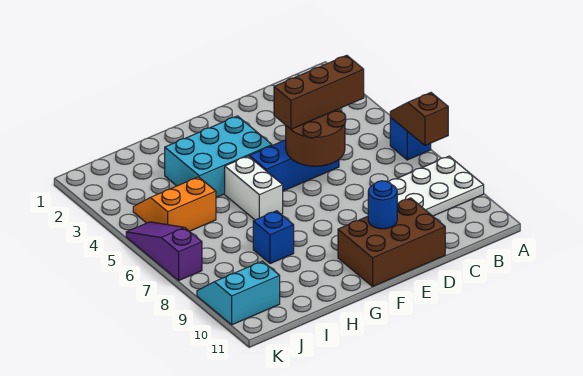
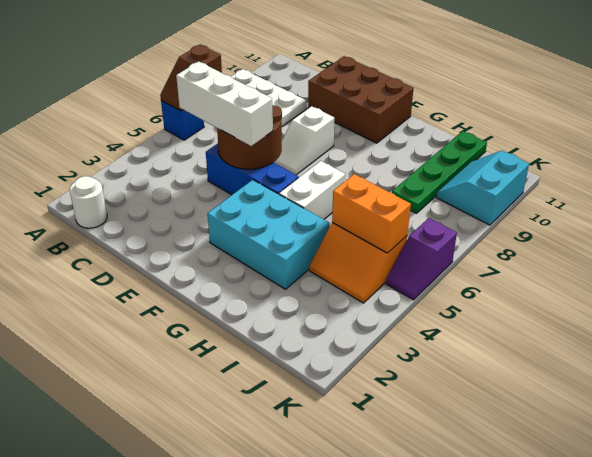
none -> white 1x1 round brick [70,176,107,228]
brown 1x3 brick [274,55,364,129] -> white 1x3 brick [176,61,273,146]
none -> white 1x2 slope [273,106,334,175]
blue 1x1 round brick [368,181,397,229] -> none
blue 1x1 brick [253,211,294,264] -> none
none -> orange 1x2 brick [332,174,411,253]
none -> green 1x4 plate [392,131,487,213]
cyan 2x2 slope [197,261,280,325] -> cyan 2x2 slope turned to [436,151,529,225]
purple 1x3 slope [126,222,202,280] -> purple 1x2 slope [386,218,457,300]

